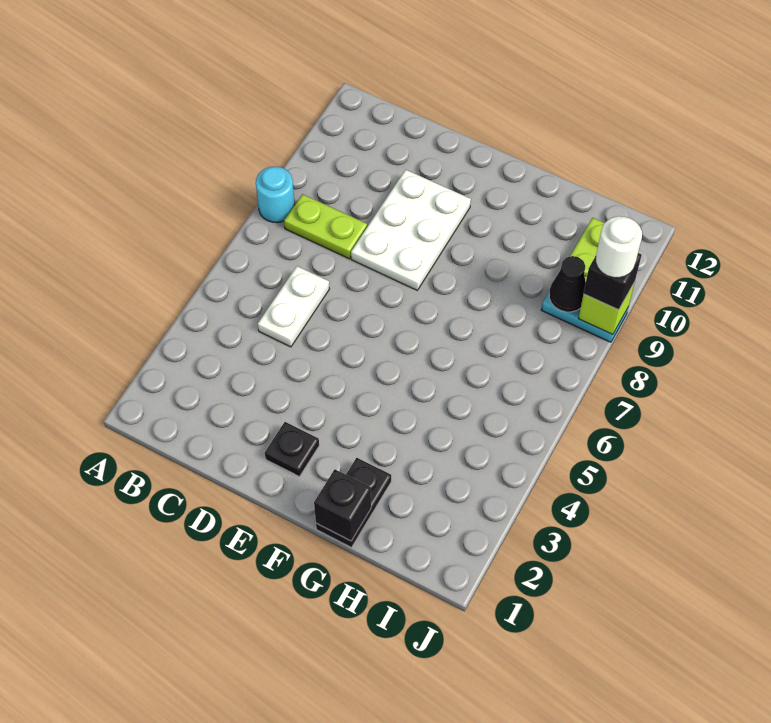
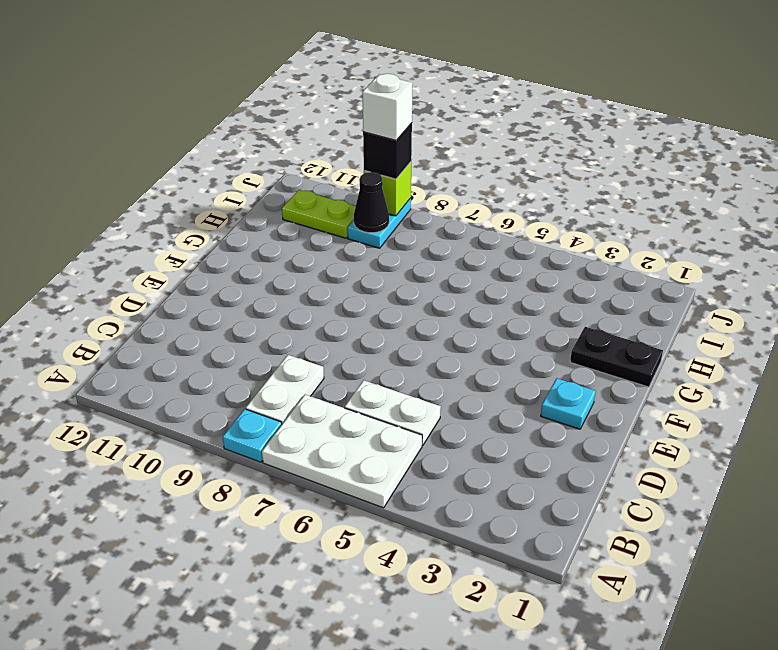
cyan 1x1 round brick [256,167,295,223] -> cyan 1x1 plate [223,409,282,462]
lime 1x2 plate [284,194,367,259] -> white 1x2 plate [246,355,324,424]
white 2x3 plate [351,170,471,290] -> white 2x3 plate moved to [262,395,422,508]
black 1x1 plate [265,422,319,477] -> cyan 1x1 plate [541,378,596,429]
black 1x1 brick [314,470,371,541] -> none
white 1x1 round brick [596,216,642,278] -> white 1x1 brick [362,74,413,140]

